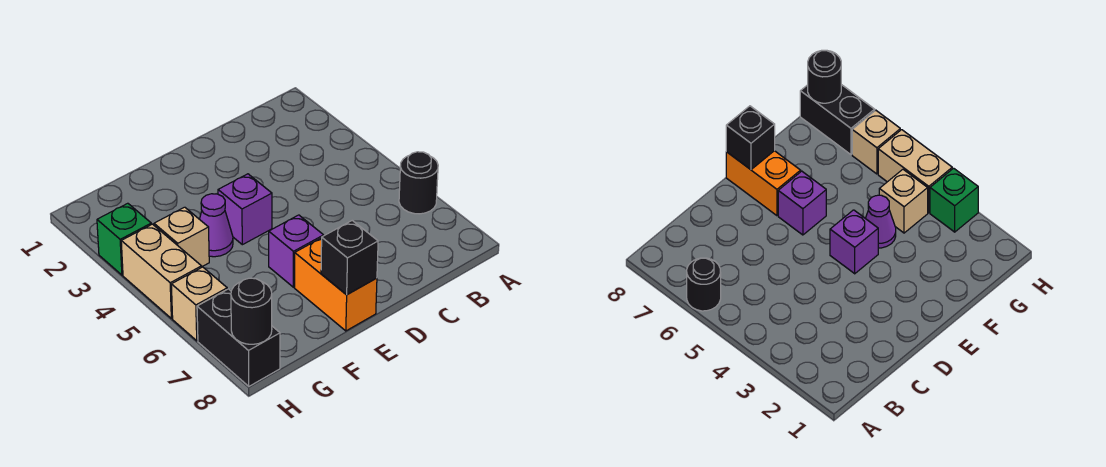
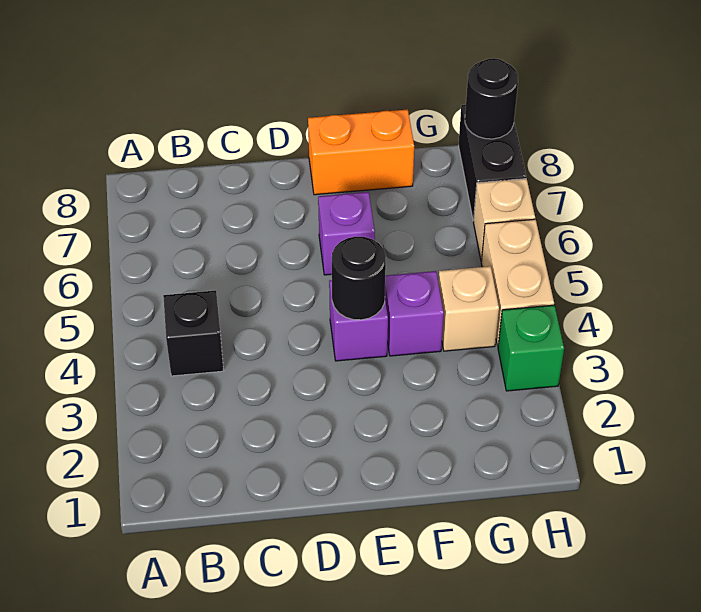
black 1x1 round brick [399,152,438,214] -> black 1x1 round brick moved to [332,237,386,320]
orange 1x2 brick [295,238,377,331] -> orange 1x2 brick turned to [308,109,414,195]
black 1x1 brick [321,221,378,295] -> black 1x1 brick moved to [163,290,223,376]
purple 1x1 cone [200,194,233,257] -> purple 1x1 brick [385,271,444,356]

